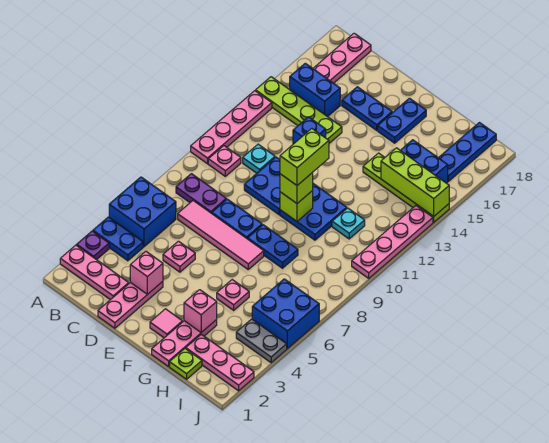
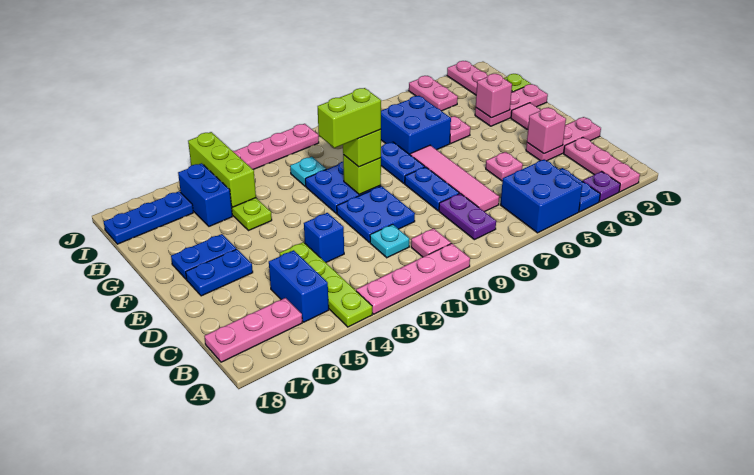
blue 1x2 plate [342,87,392,130] -> blue 1x2 plate turned to [186,249,253,296]
grey 1x2 plate [236,319,287,363] -> pink 1x2 plate [409,76,458,111]
blue 2x2 brick [252,279,319,349] -> blue 2x2 brick moved to [381,96,451,154]

